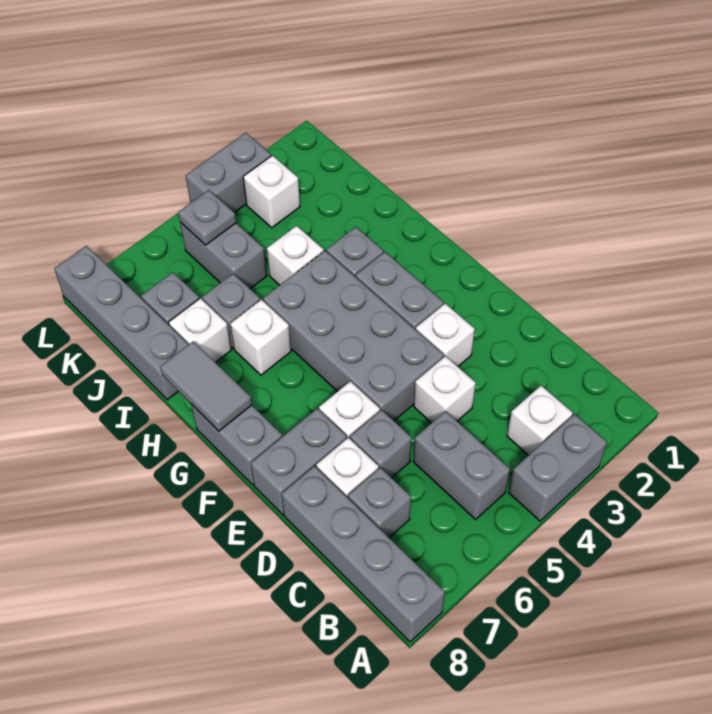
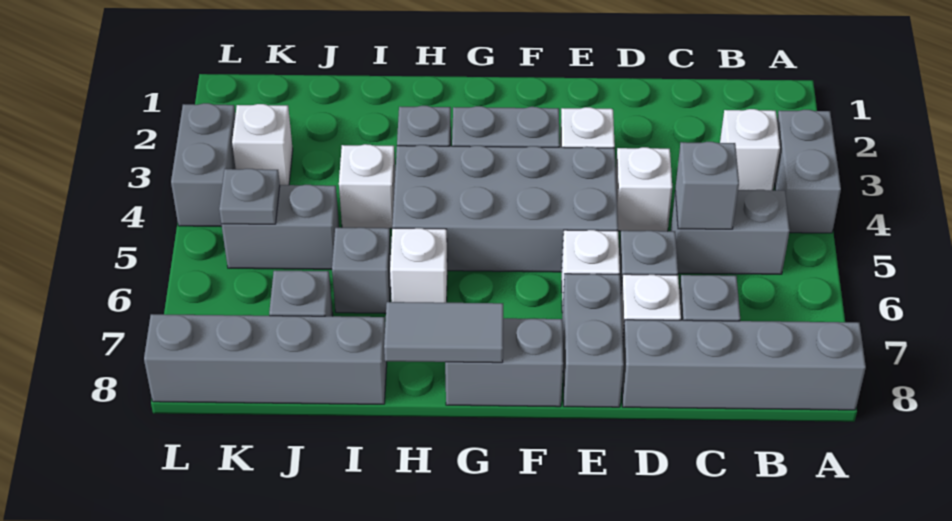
none -> grey 1x1 brick [675,142,739,229]
white 1x1 brick [169,298,231,363] -> none

